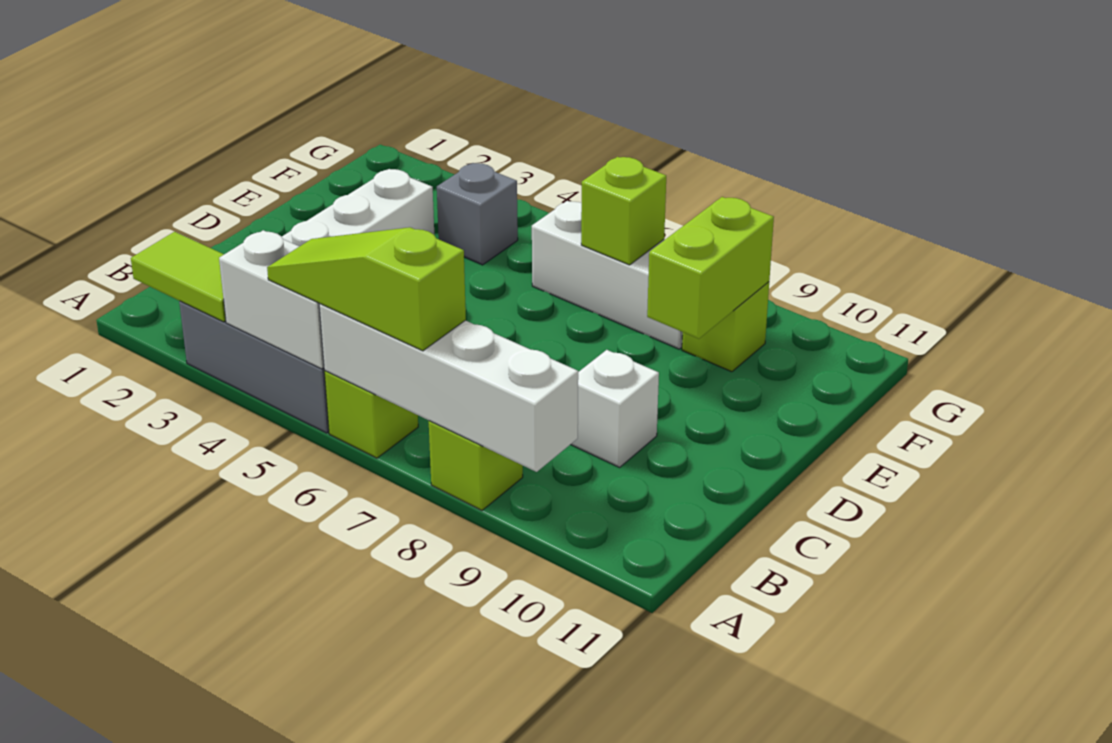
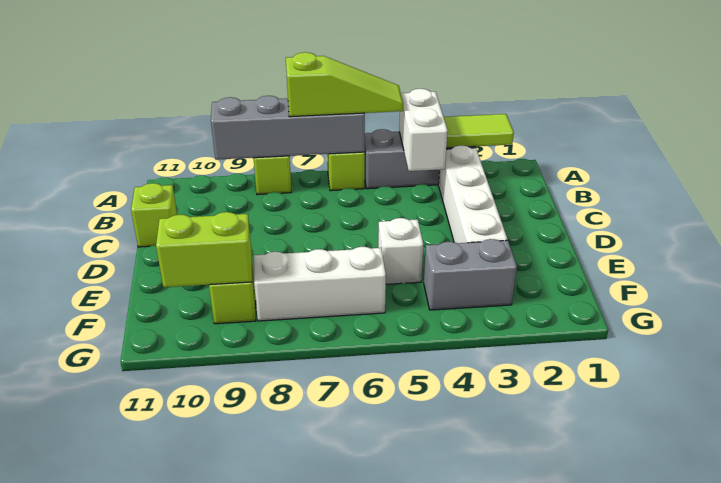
white 1x2 brick [219,230,324,369] -> white 1x2 brick turned to [399,89,448,171]
white 1x4 brick [319,304,578,472] -> grey 1x4 brick [211,96,365,160]
white 1x1 brick [570,350,659,467] -> white 1x1 brick moved to [378,218,423,284]
lime 1x2 brick [647,197,774,339] -> lime 1x2 brick turned to [156,212,252,287]
grey 1x1 brick [437,163,518,265] -> grey 1x2 brick [424,239,517,310]
lime 1x1 brick [581,157,666,265] -> lime 1x1 brick moved to [131,183,177,247]

